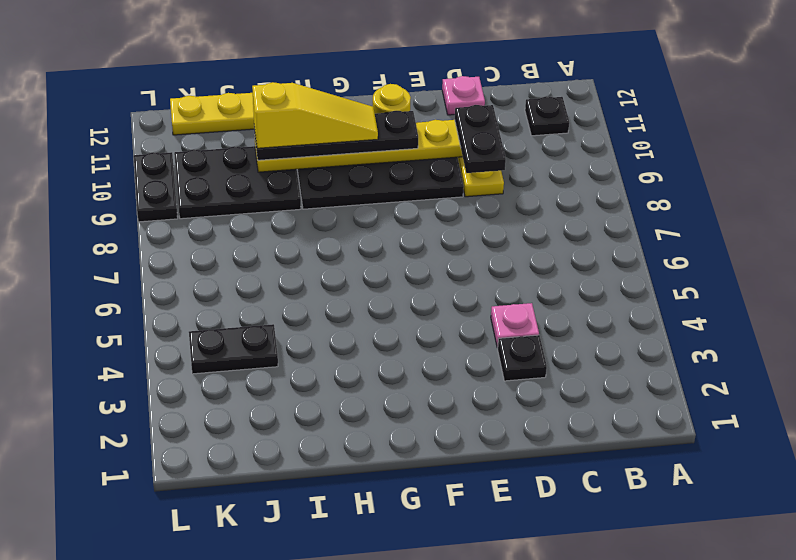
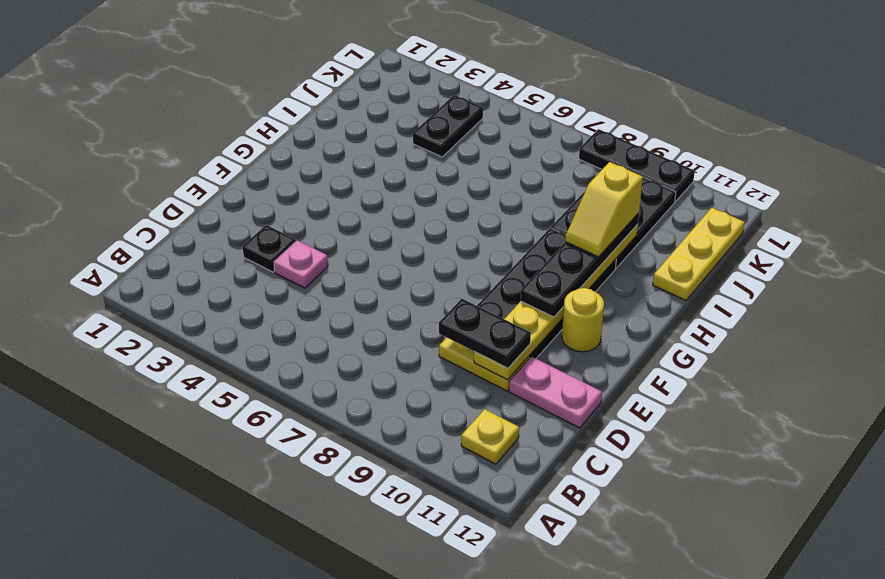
black 1x1 plate [525,96,569,136] -> yellow 1x1 plate [461,409,519,464]
pink 1x1 plate [442,76,485,115] -> pink 1x2 plate [509,357,602,428]
yellow 1x3 slope [252,82,378,148] -> yellow 1x2 slope [565,162,643,257]
black 1x2 plate [134,152,178,222] -> black 1x3 plate [579,129,695,202]

